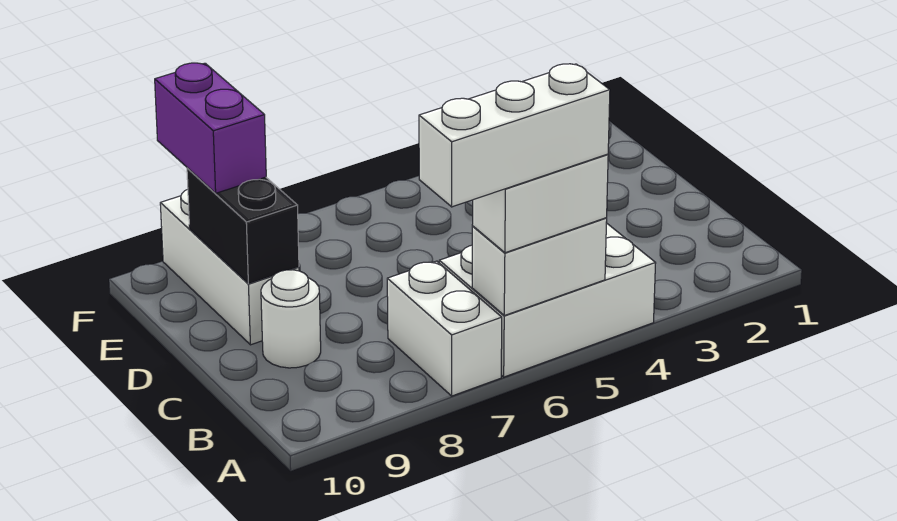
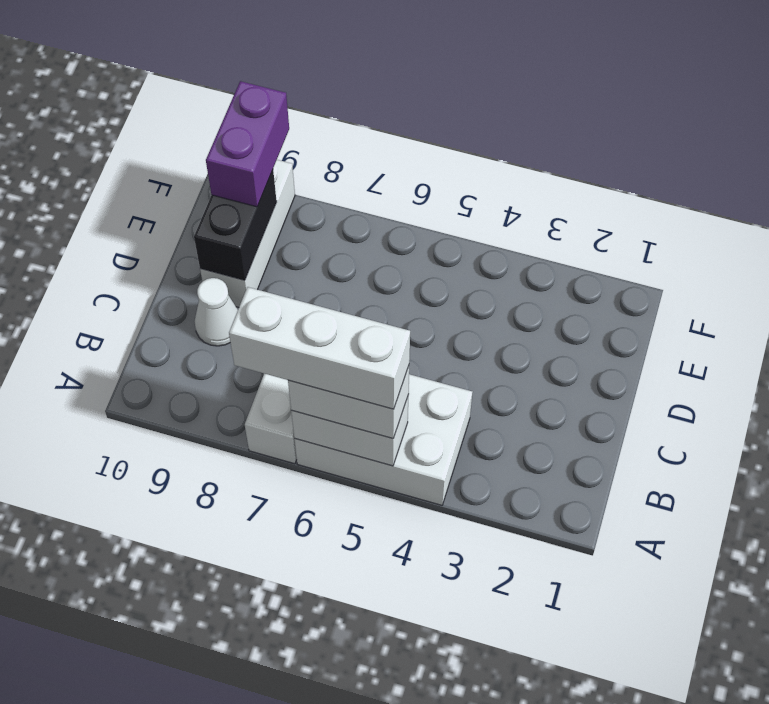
white 1x1 round brick [261,270,321,368] -> white 1x1 cone [194,278,238,346]

